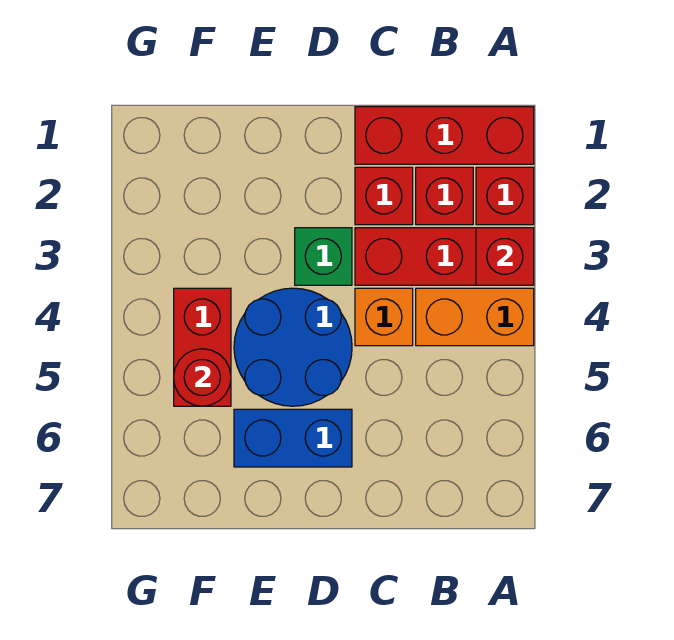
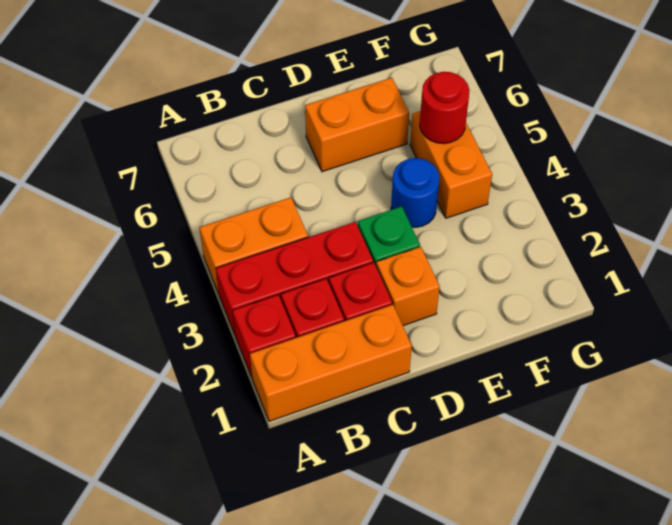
red 1x3 brick [355,107,534,164] -> orange 1x3 brick [250,305,412,421]
red 1x1 brick [476,228,534,285] -> none
orange 1x1 brick [355,288,413,346] -> orange 1x1 brick moved to [376,247,440,326]
blue 2x2 round brick [234,288,352,406] -> blue 1x1 round brick [391,158,440,228]
blue 1x2 brick [234,409,352,467] -> orange 1x2 brick [305,78,409,172]
red 1x2 brick [174,288,231,406] -> orange 1x2 brick [410,111,492,218]

